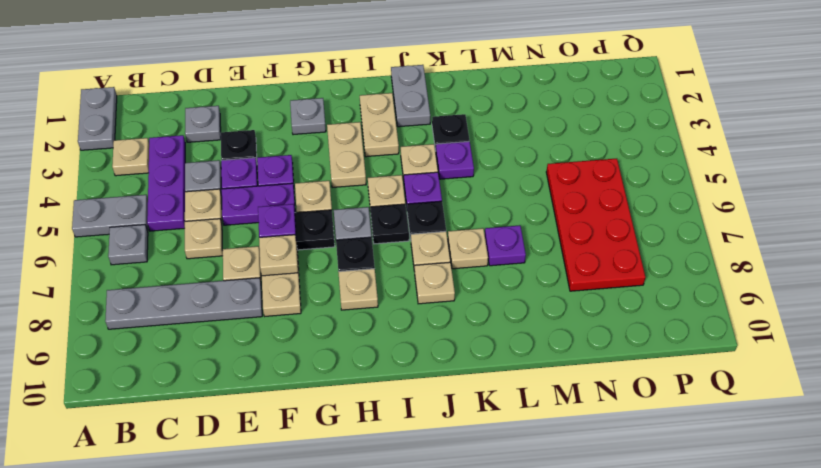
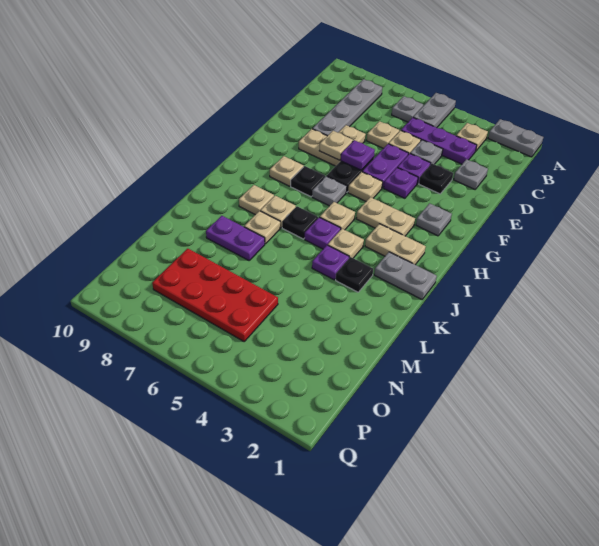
black 1x1 plate [371,204,409,244] -> none
purple 1x1 plate [485,226,526,266] -> purple 1x2 plate [206,216,265,260]

